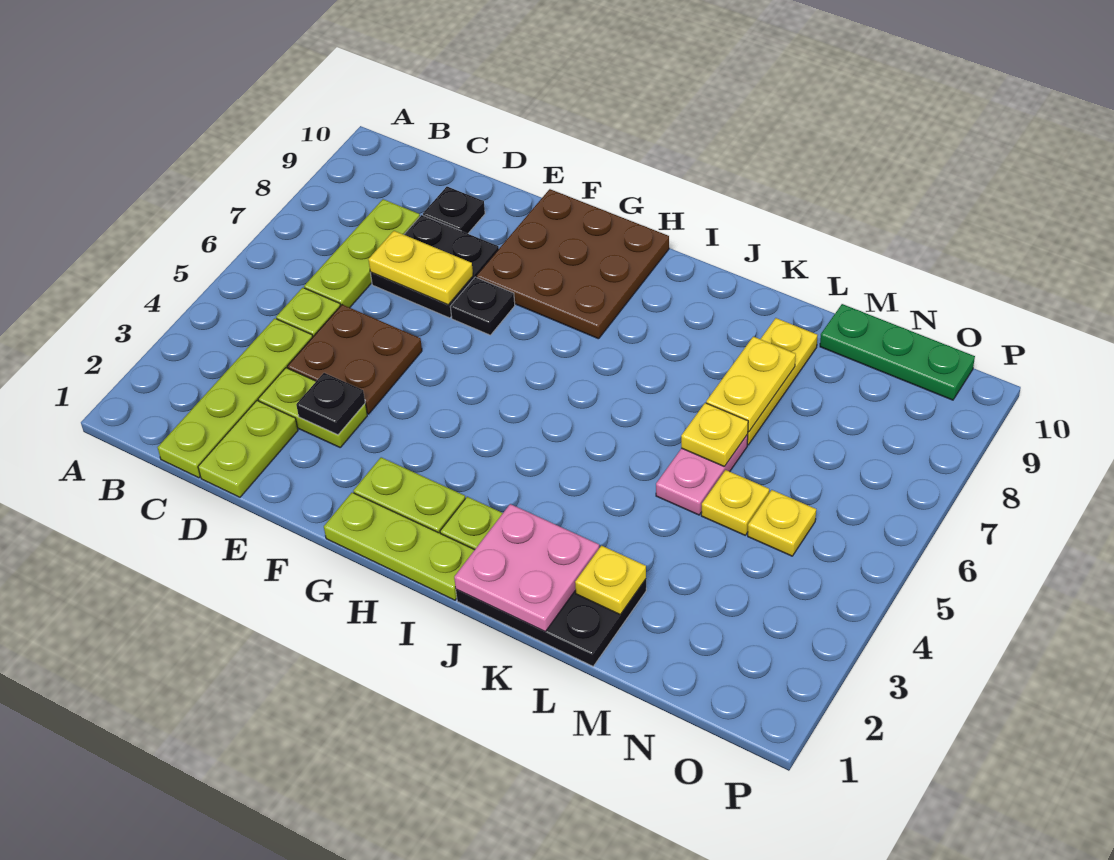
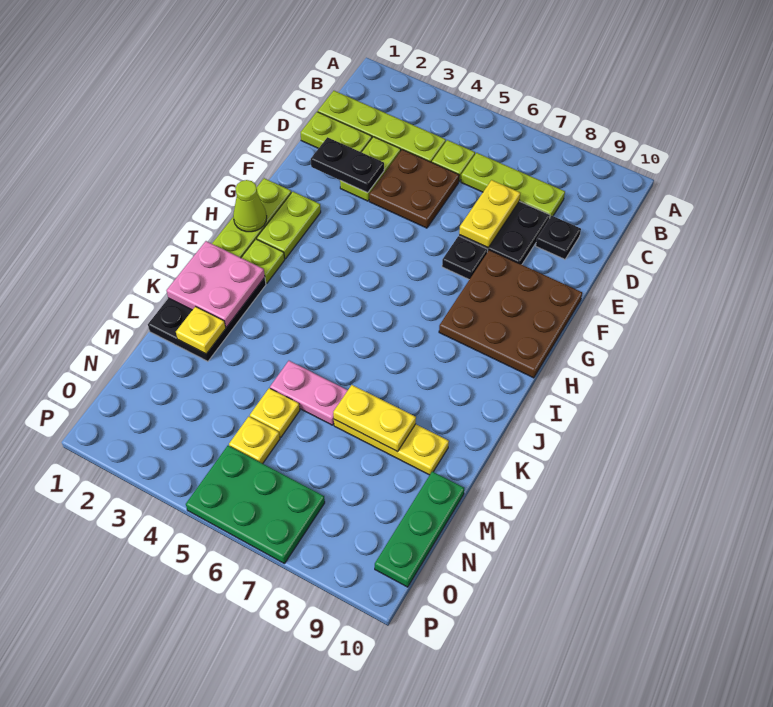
black 1x1 plate [296,373,365,435] -> black 1x2 plate [311,137,384,193]
none -> lime 1x1 cone [233,180,267,232]
yellow 1x1 plate [681,403,748,467] -> none
none -> green 2x3 plate [186,446,325,563]

